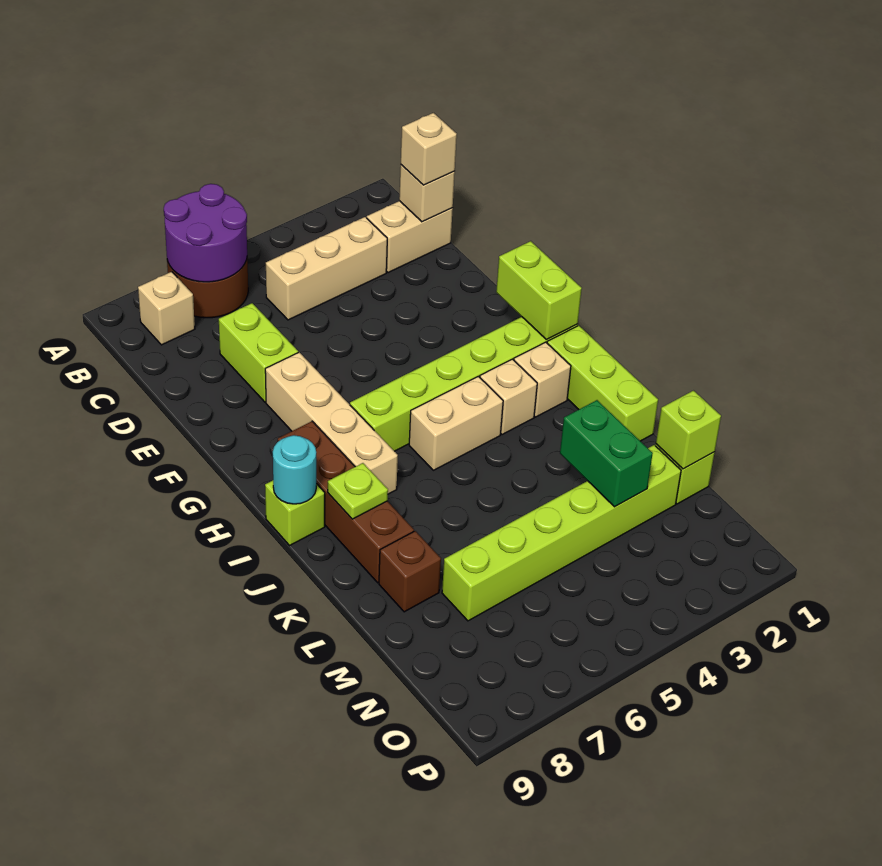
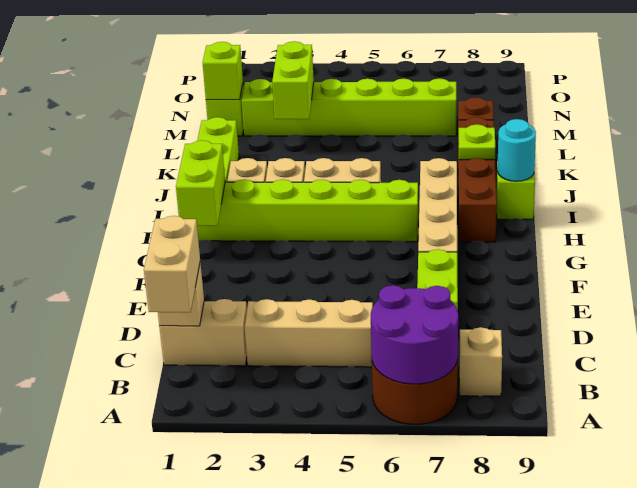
tan 1x1 brick [401,113,457,185] -> tan 1x2 brick [144,216,200,312]
green 1x2 brick [560,400,653,507] -> lime 1x2 brick [272,41,314,119]

